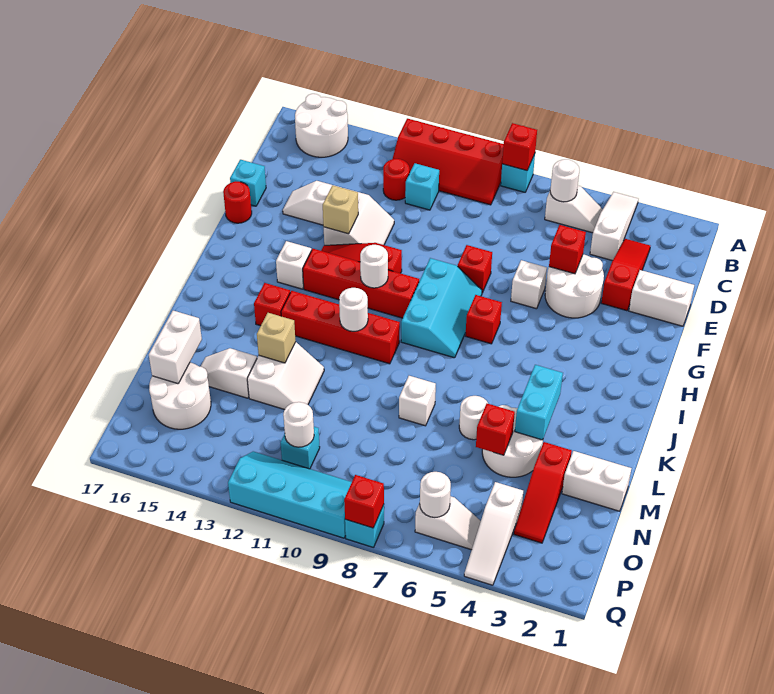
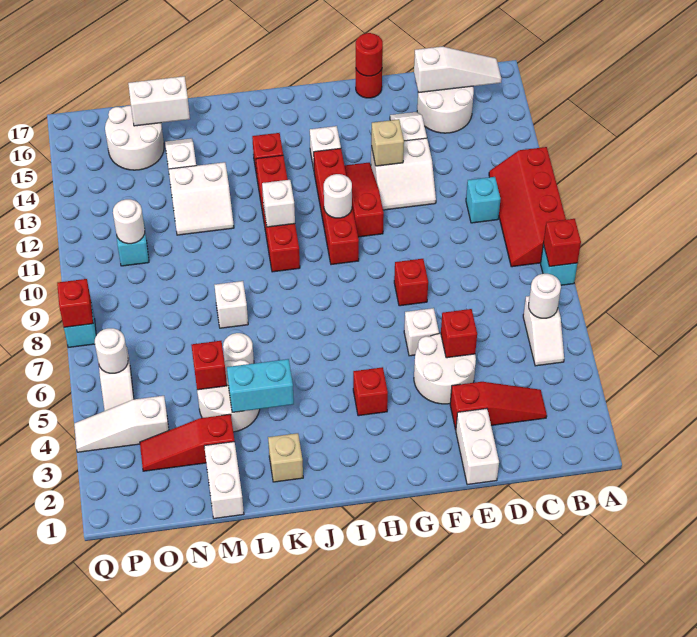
white 1x3 slope [590,192,638,261] -> white 1x3 slope moved to [414,47,502,93]
white 2x2 round brick [295,94,348,157] -> white 2x2 round brick moved to [417,86,474,133]
red 1x1 round brick [383,159,410,200] -> red 1x1 round brick moved to [356,33,383,76]
cyan 1x1 brick [230,160,266,206] -> none
cyan 2x3 slope [401,258,482,358] -> none
red 1x1 brick [465,295,502,344] -> red 1x1 brick moved to [353,367,388,416]
white 1x1 round brick [339,288,368,331] -> white 1x1 brick [262,180,295,227]
tan 1x1 brick [257,313,296,363] -> tan 1x1 brick moved to [268,433,303,482]
cyan 2x4 slope [228,451,352,538] -> none

